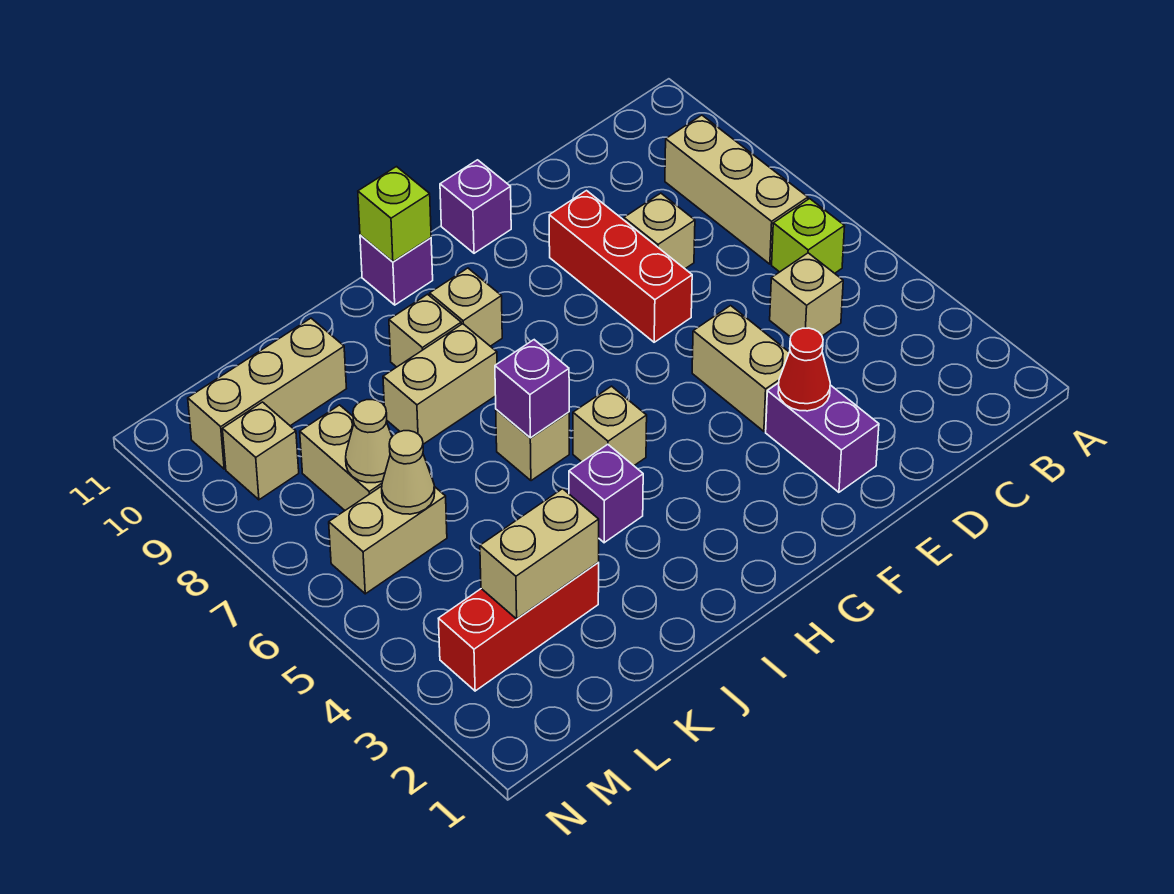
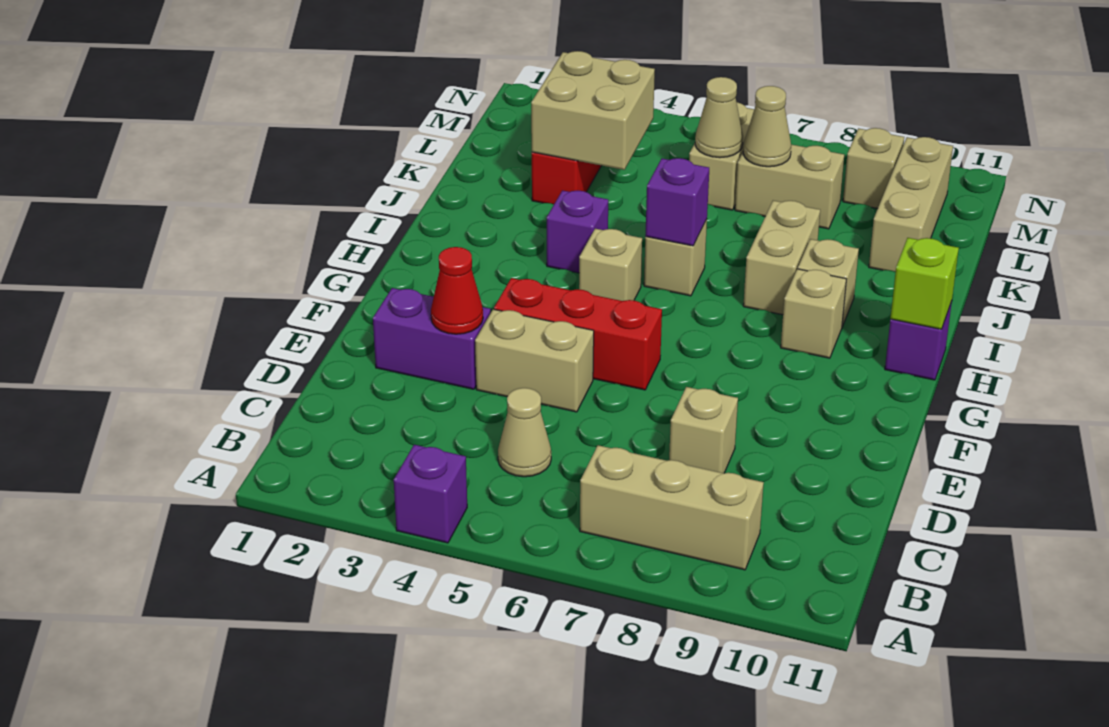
lime 1x1 brick [772,199,845,273] -> none
tan 1x1 brick [770,253,843,337] -> tan 1x1 cone [498,388,551,477]
red 1x3 brick [549,191,692,342] -> red 1x3 brick moved to [494,278,662,390]
purple 1x1 brick [440,160,511,253] -> purple 1x1 brick moved to [394,445,467,543]
tan 1x2 brick [480,489,599,619] -> tan 2x2 brick [531,51,655,170]

